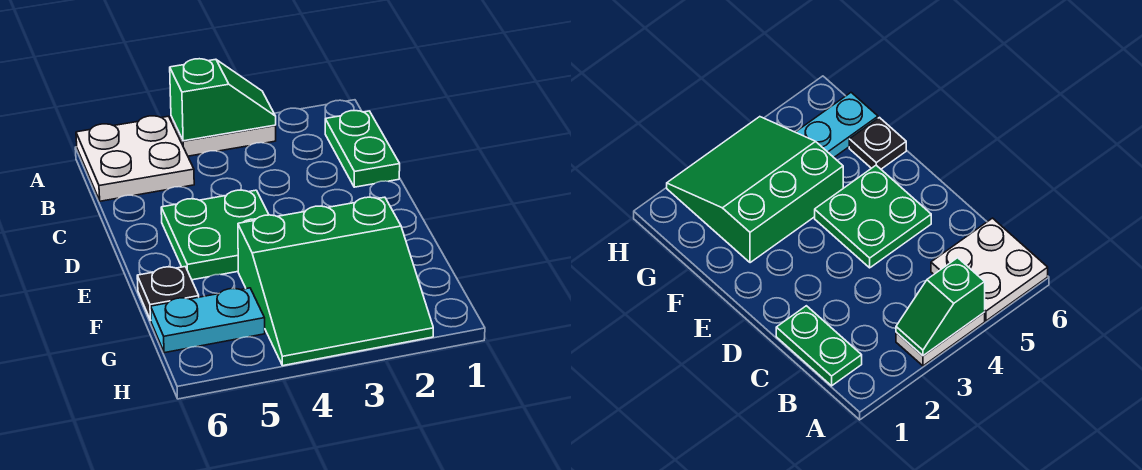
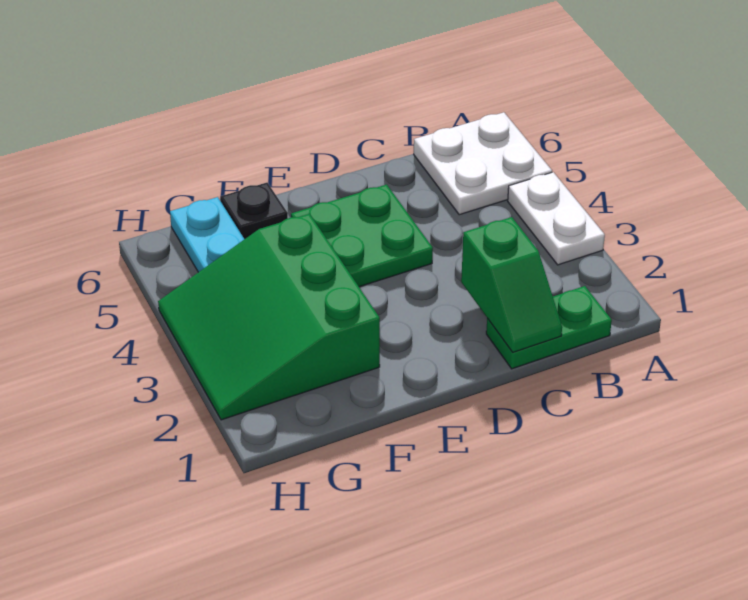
green 1x2 slope [170,59,276,141] -> green 1x2 slope moved to [461,217,562,352]

